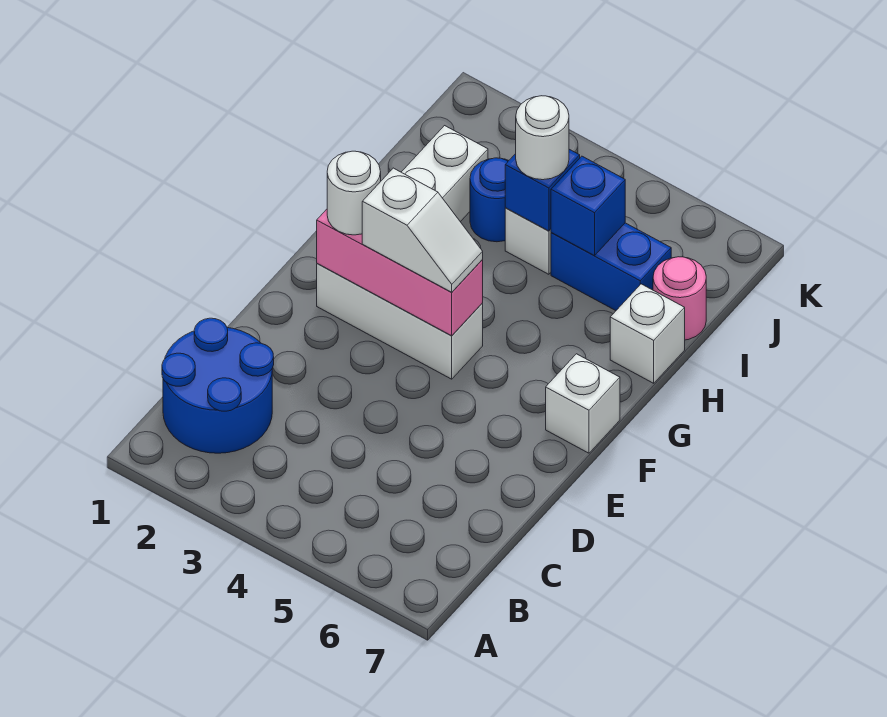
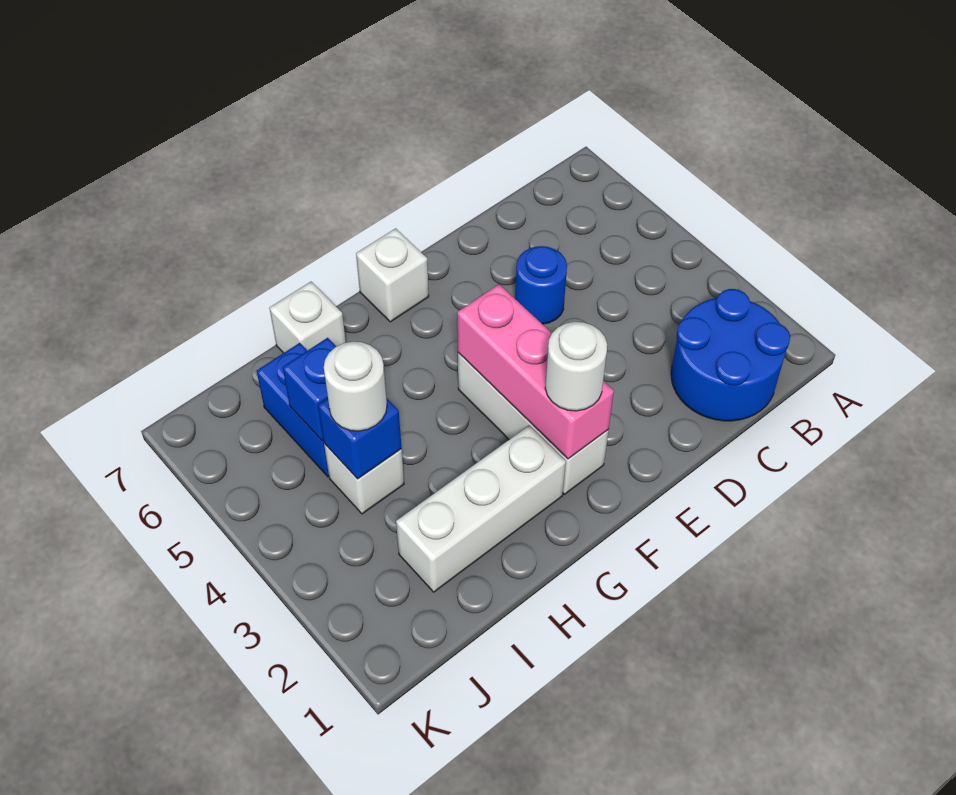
white 1x2 slope [362,168,483,292] -> none
blue 1x1 round brick [470,158,509,242] -> blue 1x1 round brick moved to [515,246,567,324]
pink 1x1 round brick [653,257,706,340] -> none

